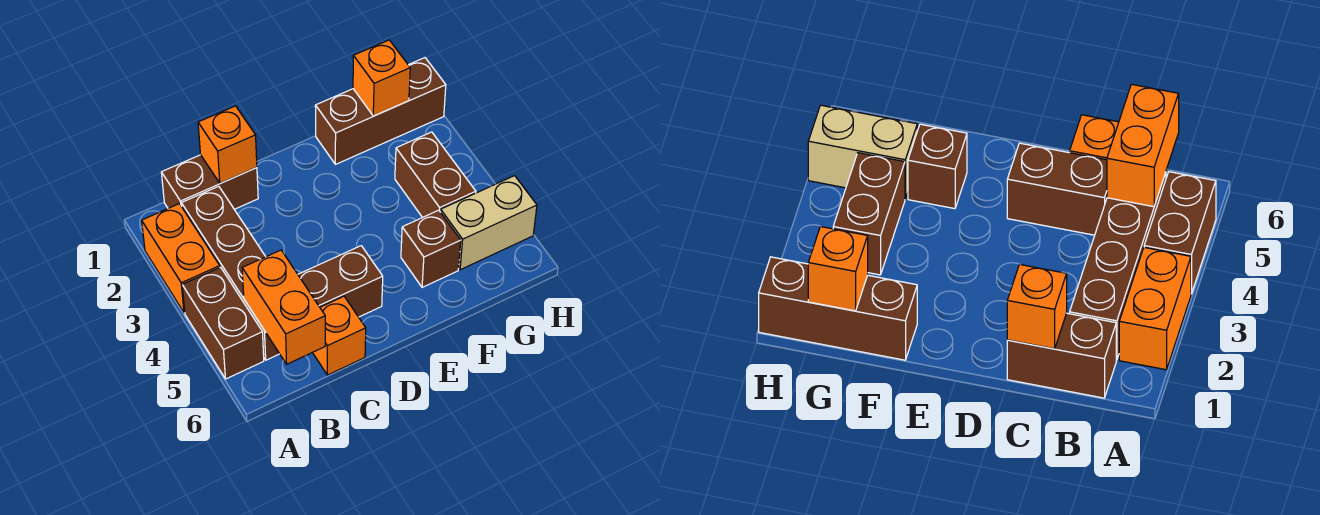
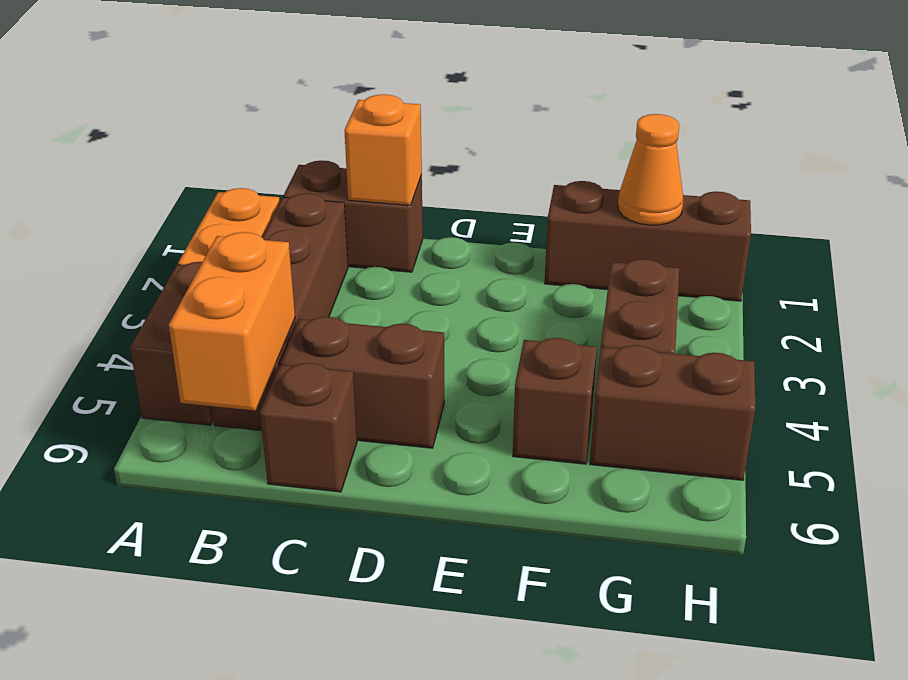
orange 1x1 brick [313,296,366,375] -> brown 1x1 brick [260,363,357,492]
orange 1x1 brick [353,40,410,116] -> orange 1x1 cone [618,114,684,225]
tan 1x2 brick [441,176,537,270] -> brown 1x2 brick [590,345,755,480]

